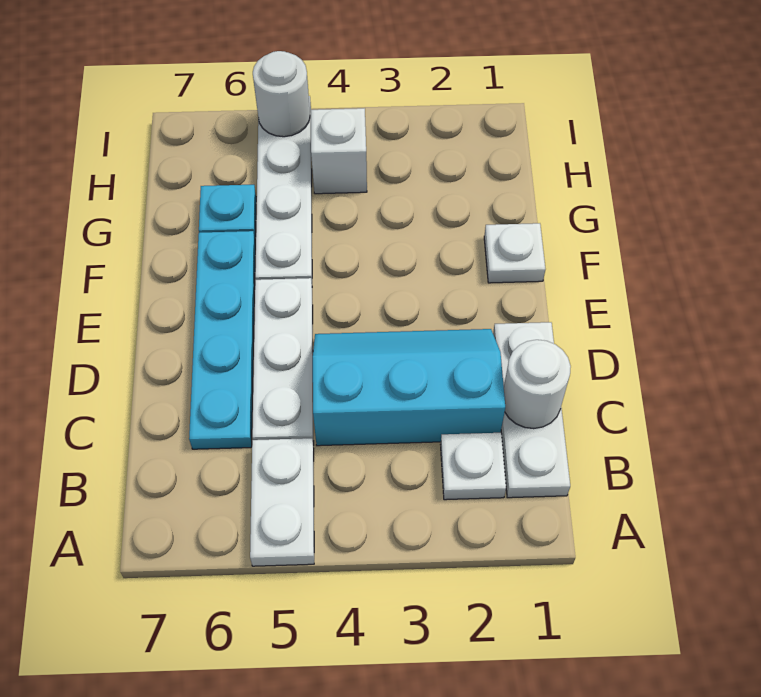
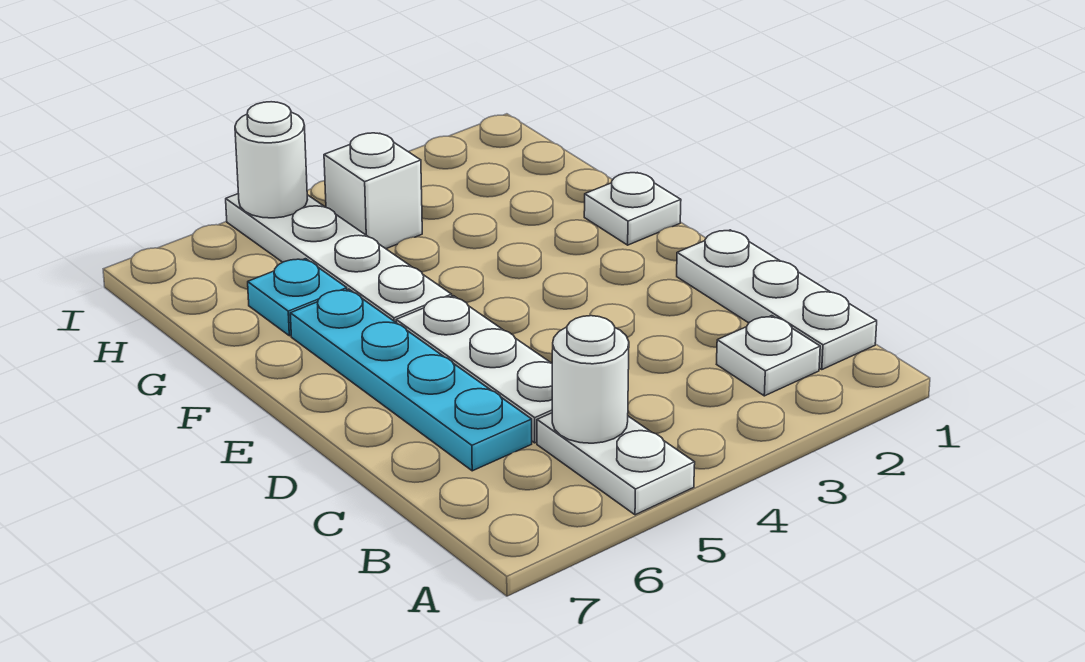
white 1x1 round brick [504,340,571,429] -> white 1x1 round brick moved to [552,316,629,443]
cyan 2x3 slope [313,329,505,446] -> none

